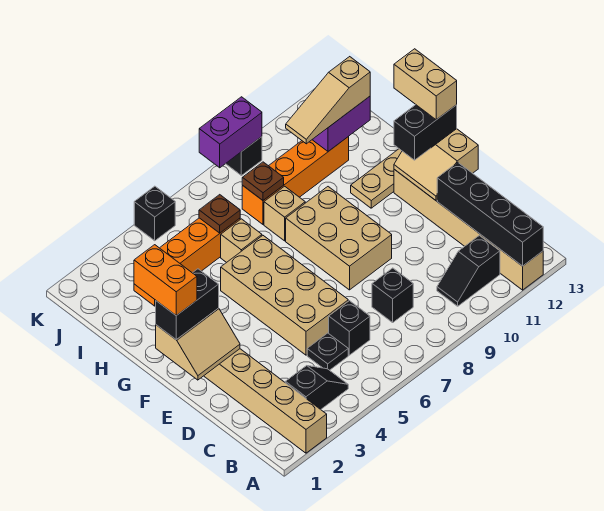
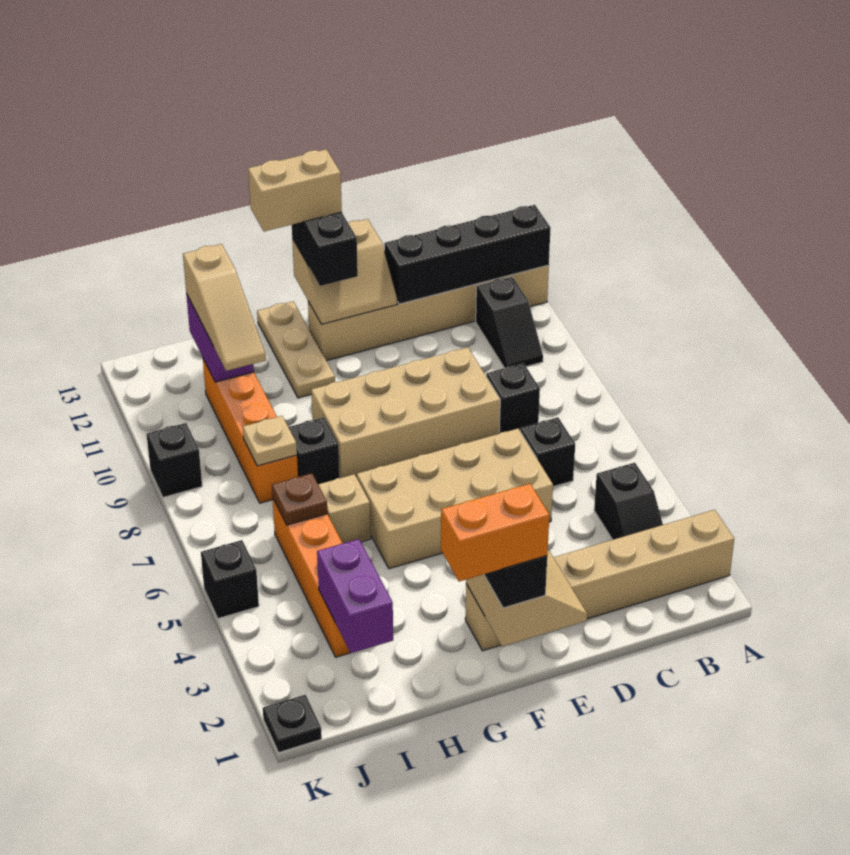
black 1x2 slope [285,366,348,409] -> black 1x2 slope turned to [594,463,663,540]
black 1x1 plate [307,333,348,370] -> black 1x1 plate moved to [263,695,322,752]
tan 2x3 brick [286,187,392,290] -> tan 2x4 brick [311,347,500,478]
tan 1x1 brick [264,186,305,241] -> black 1x1 brick [288,417,340,484]
brown 1x1 plate [242,162,284,200] -> tan 1x1 plate [243,416,297,466]
purple 1x2 brick [199,97,262,168] -> purple 1x2 brick moved to [317,539,393,653]

